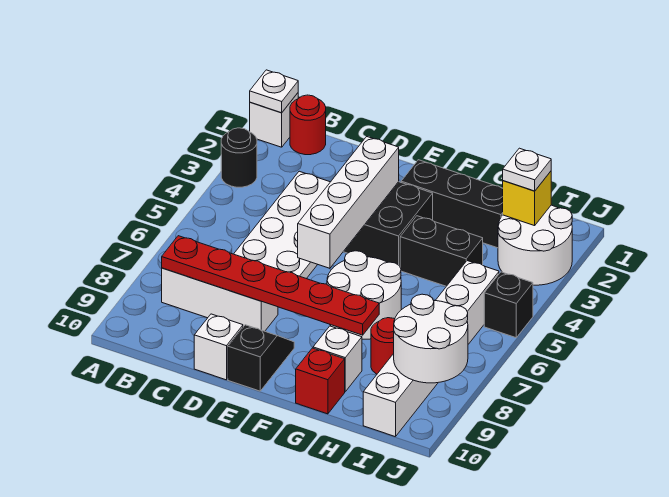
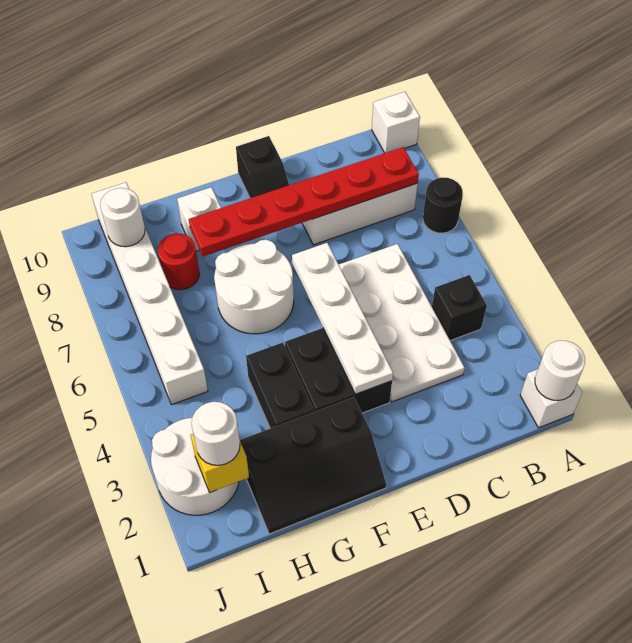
white 1x1 plate [250,70,298,113] -> white 1x1 round brick [535,340,585,401]
black 1x1 round brick [221,128,257,187] -> black 1x1 round brick moved to [423,177,463,233]
red 1x1 round brick [290,95,326,155] -> none
white 1x1 brick [194,314,243,380] -> white 1x1 brick moved to [372,92,420,153]
white 1x4 brick [298,137,399,268] -> white 1x4 plate [292,243,393,394]
black 1x2 brick [400,216,483,286] -> black 1x2 brick turned to [246,343,314,428]
red 1x1 brick [296,348,345,414] -> none
white 1x1 plate [503,148,551,191] -> white 1x1 round brick [191,402,240,465]
white 2x2 round brick [394,294,468,383] -> white 1x1 round brick [100,188,145,247]
black 1x1 brick [484,272,533,338] -> black 1x1 brick moved to [432,275,487,341]

